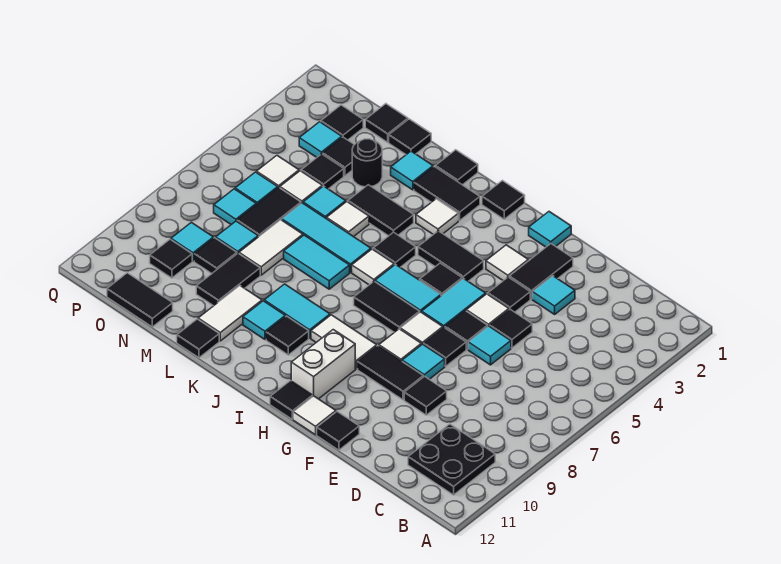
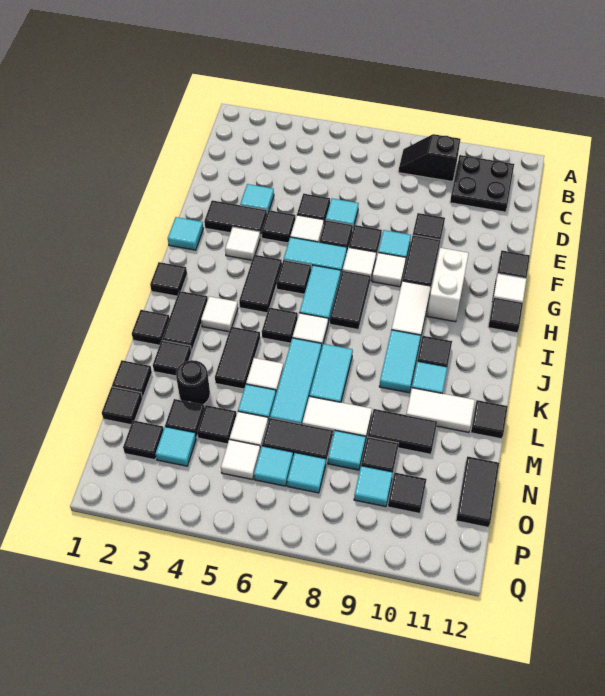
none -> black 1x2 slope [398,134,460,182]
white 1x2 brick [291,330,355,399] -> white 1x2 brick turned to [427,248,469,322]
cyan 1x1 tile [391,151,433,190] -> black 1x1 tile [153,340,191,376]

